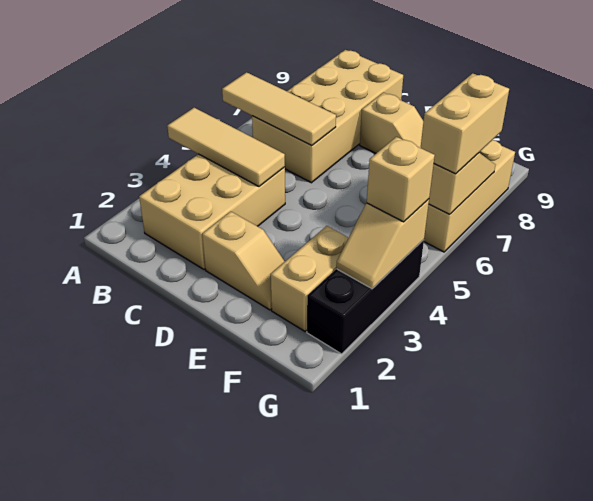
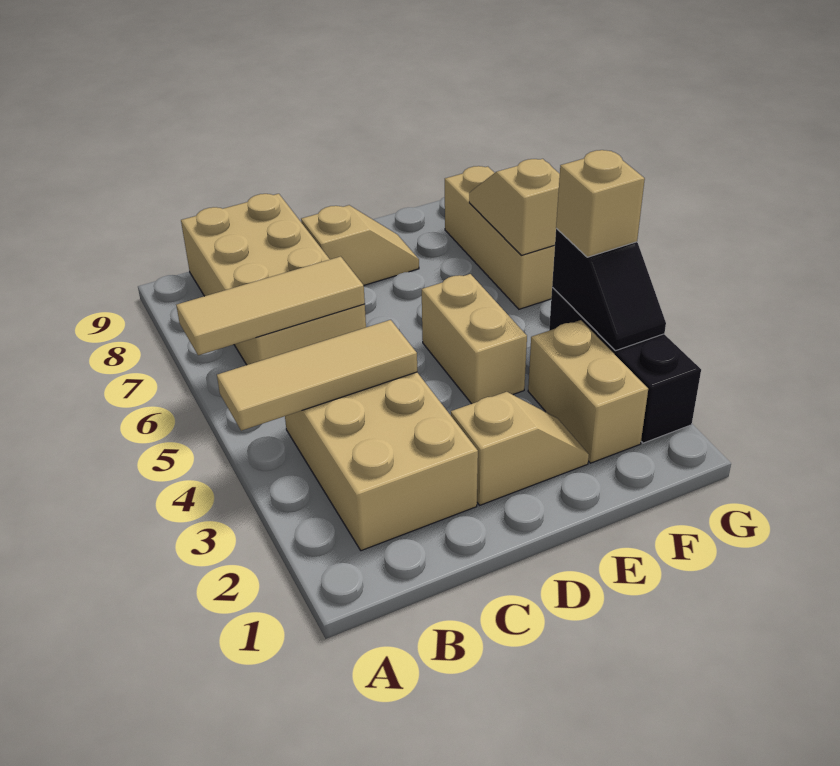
tan 1x2 slope [336,199,429,289] -> black 1x2 slope [552,228,666,351]
tan 1x2 brick [421,73,509,174] -> tan 1x2 brick moved to [422,274,527,404]

